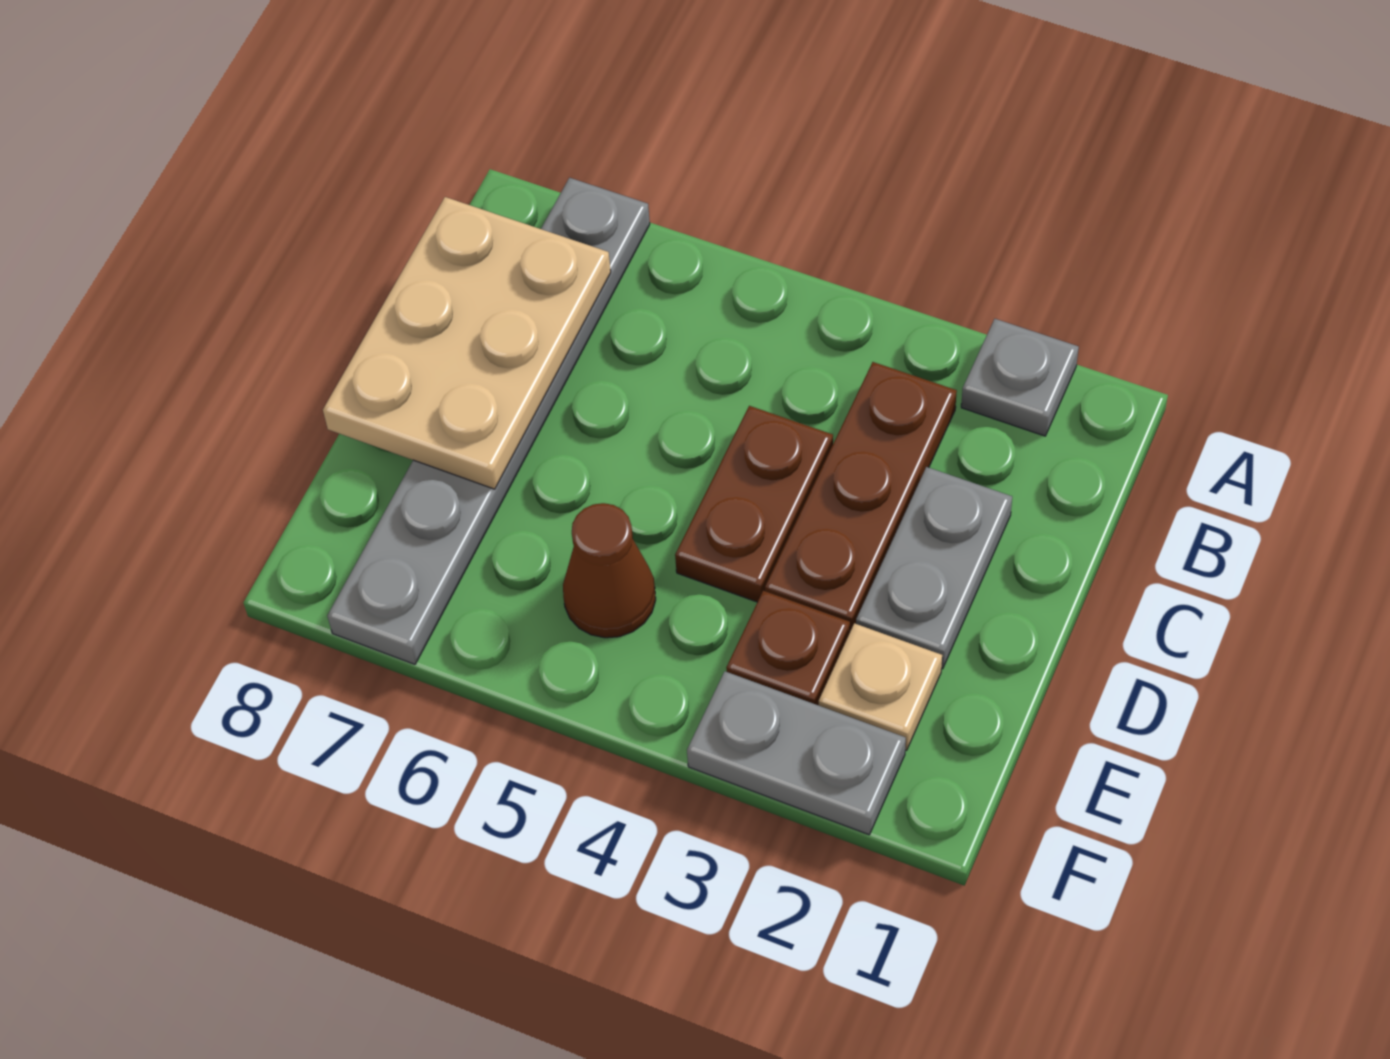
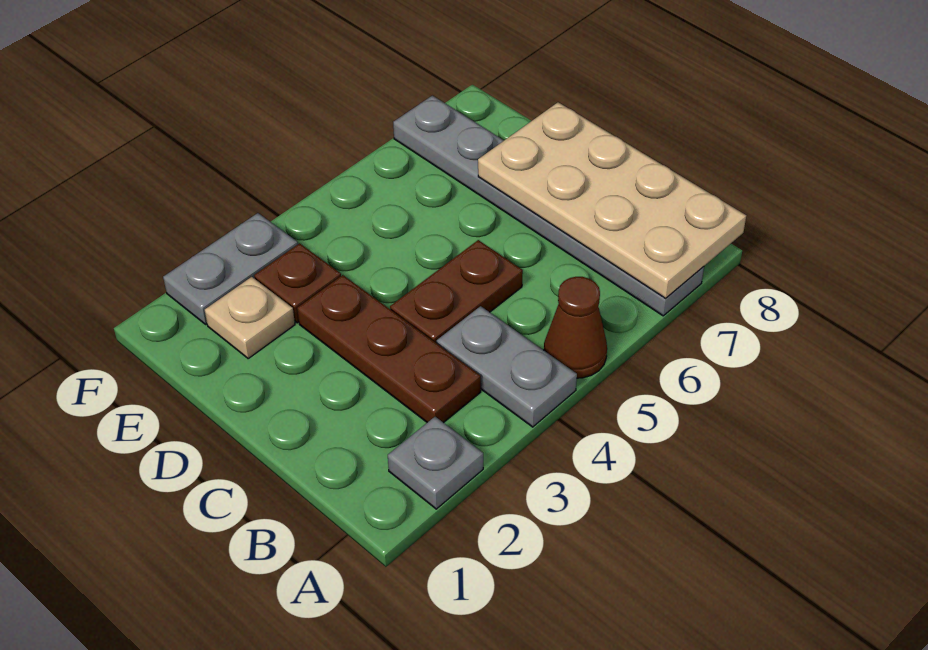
tan 2x3 plate [323,197,611,489] -> tan 2x4 plate [478,102,746,298]
grey 1x2 plate [856,467,1012,669] -> grey 1x2 plate moved to [437,306,577,427]
brown 1x2 plate [675,406,833,602] -> brown 1x2 plate turned to [390,240,523,343]
brown 1x1 cone [563,503,656,638] -> brown 1x1 cone moved to [544,277,607,378]

